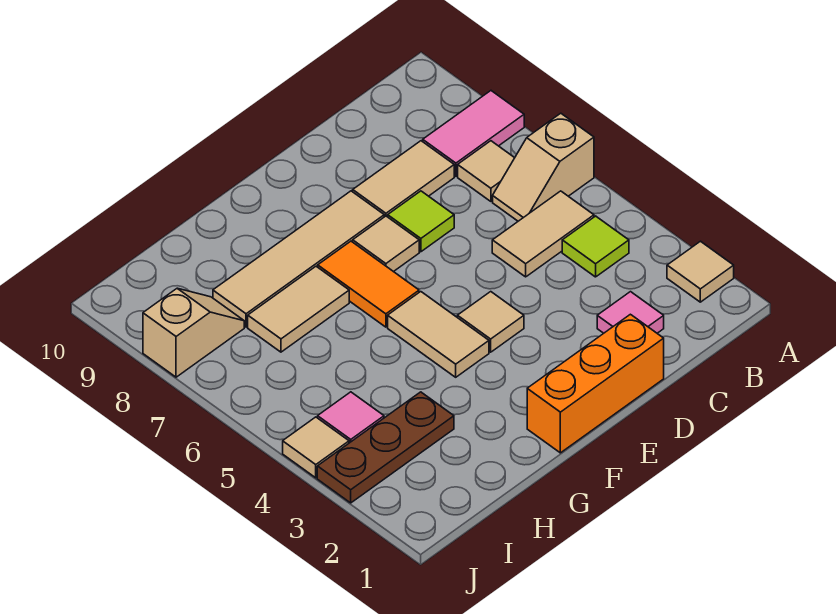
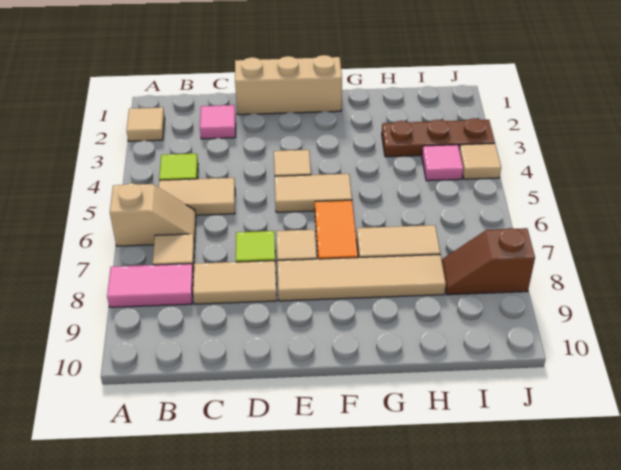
orange 1x3 brick [527,314,664,453] -> tan 1x3 brick [235,55,342,115]
tan 1x2 tile [388,292,489,377] -> tan 1x2 tile turned to [275,174,352,212]
tan 1x2 slope [143,288,244,377] -> brown 1x2 slope [442,228,535,295]

